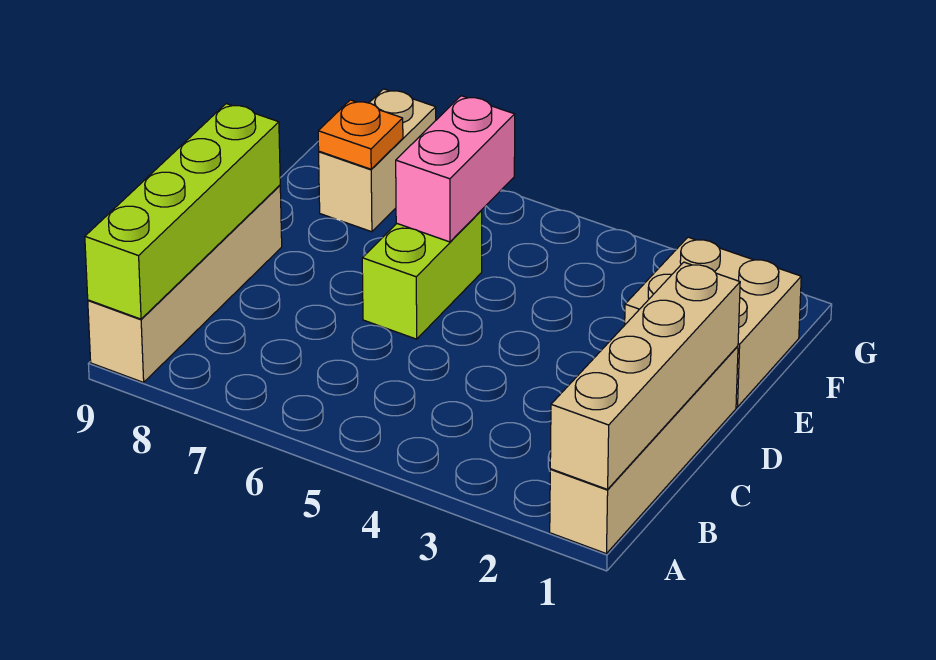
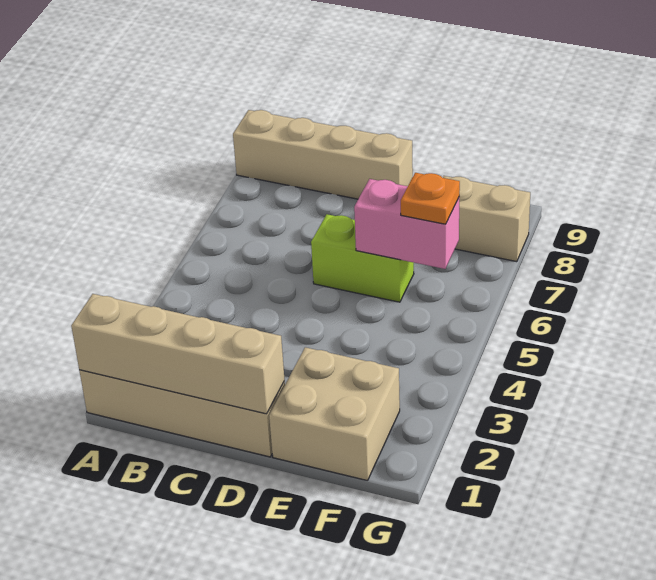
lime 1x4 brick [85,104,280,319] -> none
orange 1x1 plate [318,100,403,169] -> orange 1x1 plate moved to [401,173,460,224]

